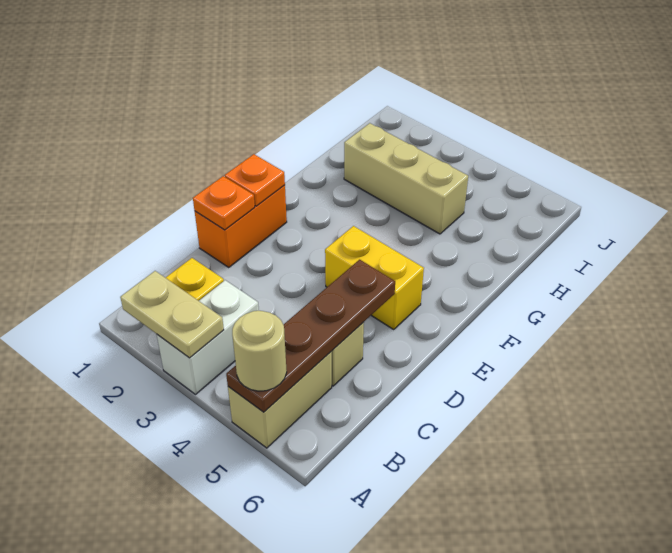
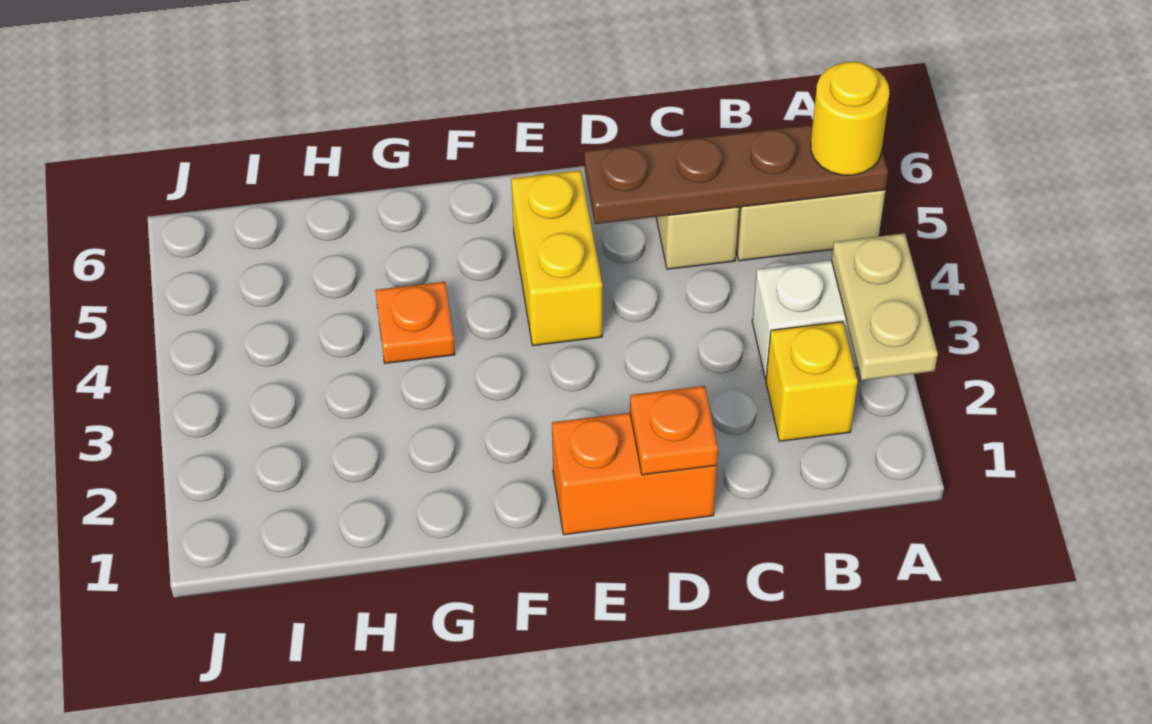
tan 1x1 round brick [232,311,287,391] -> yellow 1x1 round brick [811,61,889,175]
orange 1x1 plate [225,154,285,206] -> orange 1x1 plate moved to [375,282,455,363]
tan 1x3 brick [344,123,468,234] -> none

